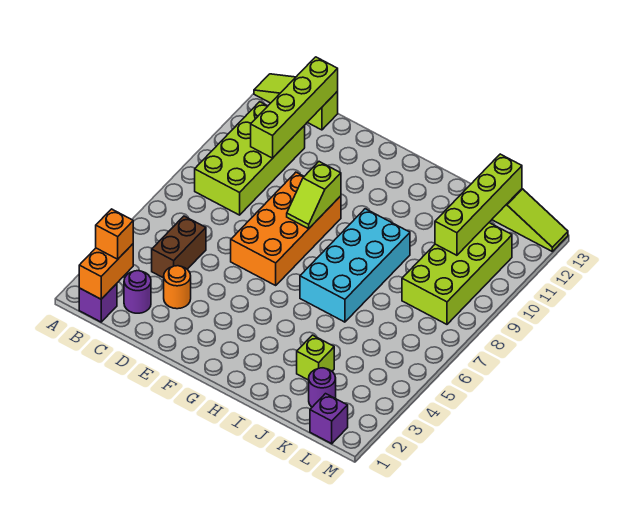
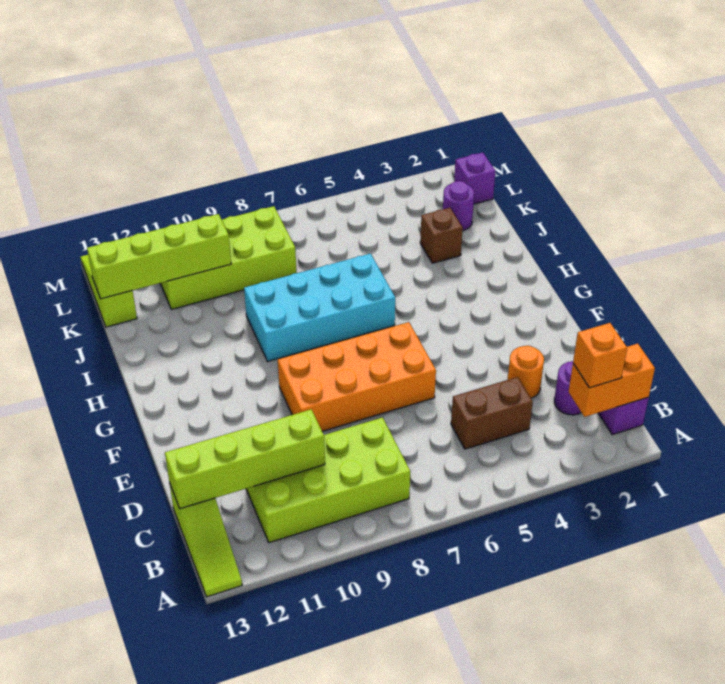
lime 1x2 slope [287,162,341,229] -> none
lime 1x1 brick [297,335,334,380] -> brown 1x1 brick [420,208,463,263]

